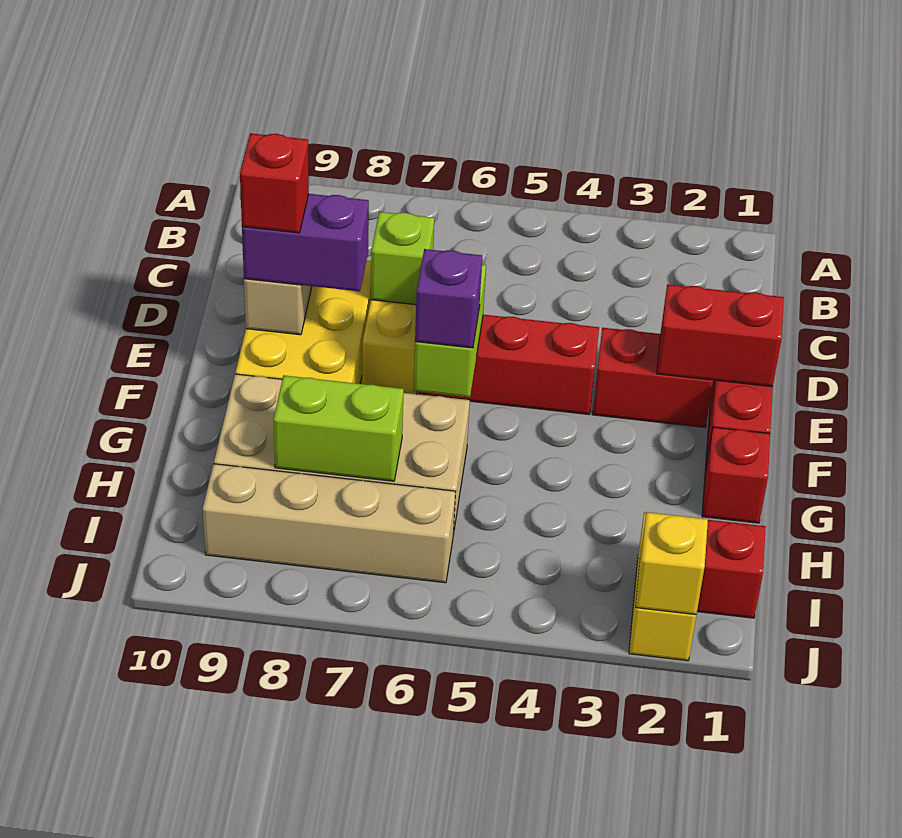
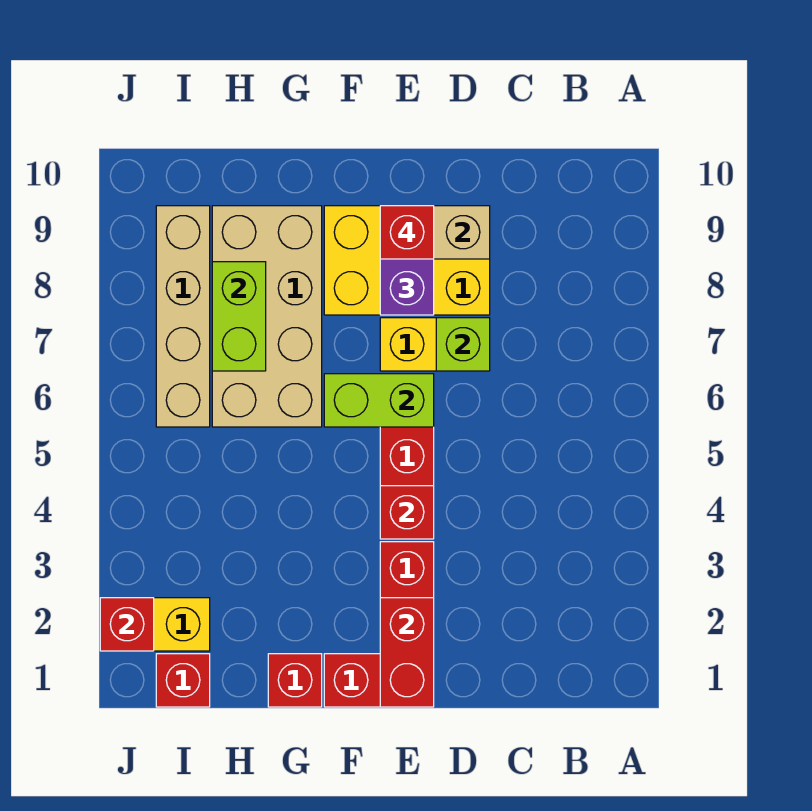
none -> red 1x1 brick [380,486,434,539]
purple 1x1 brick [415,249,482,348] -> none
yellow 1x1 brick [635,512,708,615] -> red 1x1 brick [100,598,154,651]

